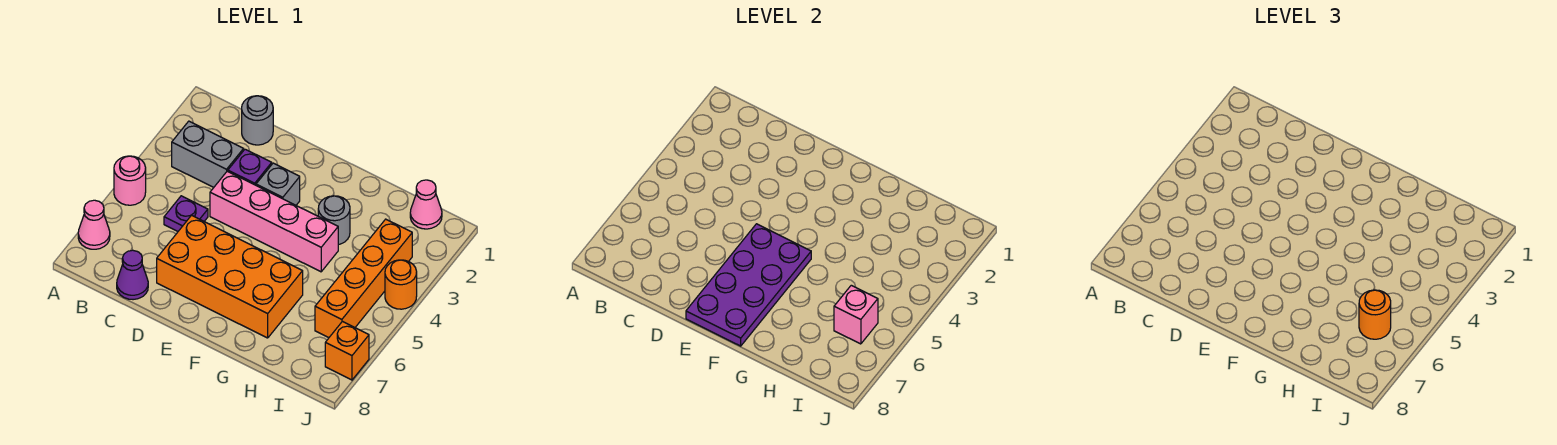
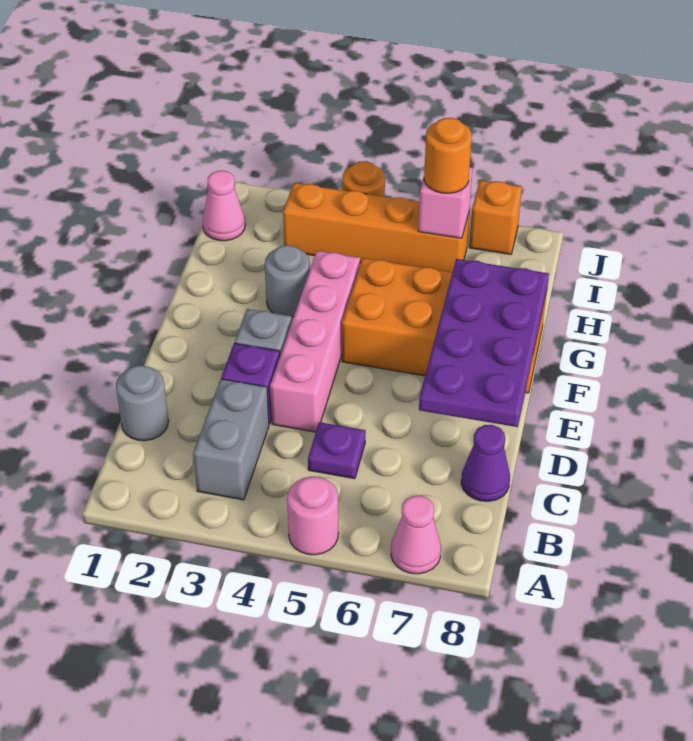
orange 2x4 brick [157,215,303,338] -> orange 2x4 brick turned to [342,258,547,393]
purple 2x4 plate [686,224,811,346] -> purple 2x4 plate turned to [419,259,549,427]

